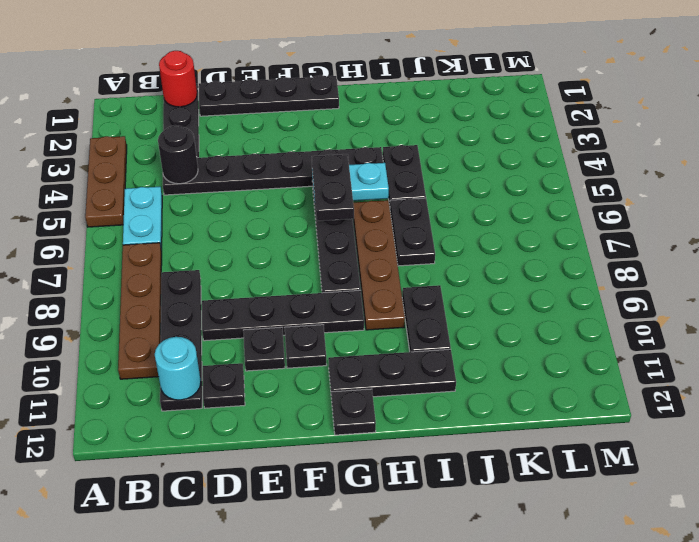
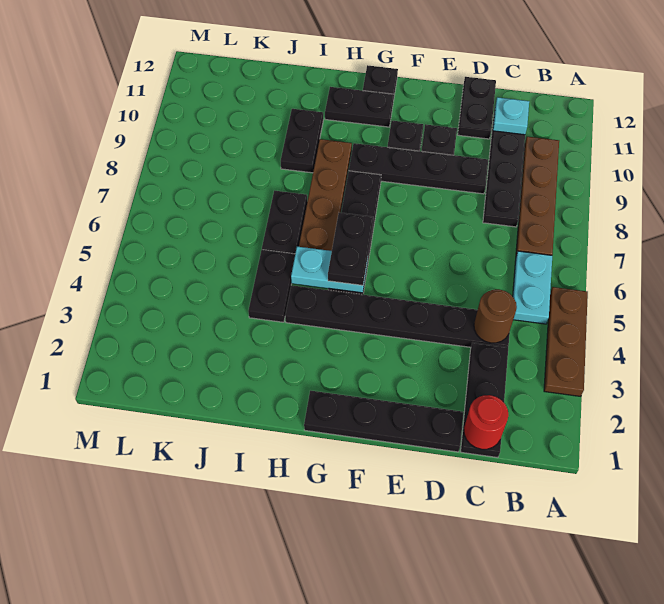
black 1x1 round brick [158,125,198,184] -> brown 1x1 round brick [474,289,517,343]
cyan 1x1 round brick [155,337,201,400] -> cyan 1x1 plate [493,97,529,135]
black 1x1 plate [203,363,245,408] -> black 1x2 plate [458,77,496,139]
black 1x3 plate [328,349,456,399] -> black 1x2 plate [325,87,394,127]

